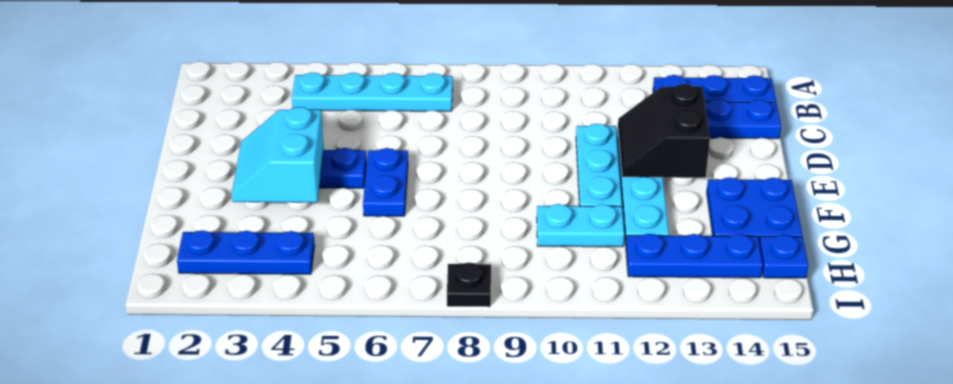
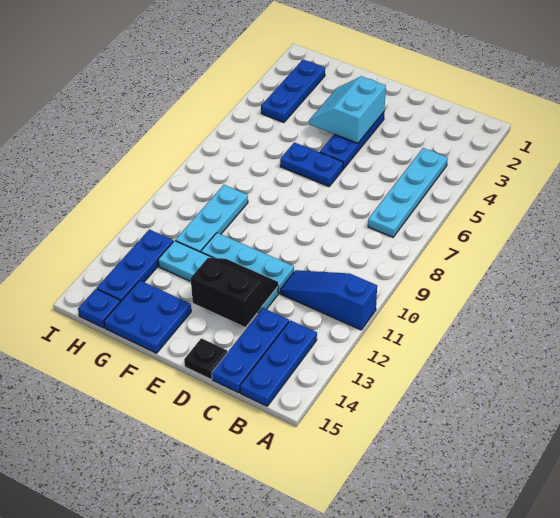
none -> blue 1x3 slope [280,270,377,330]
cyan 2x2 slope [232,107,324,203] -> cyan 2x2 slope turned to [309,76,386,143]
cyan 1x2 plate [537,204,624,247] -> cyan 1x3 plate [175,185,248,252]
black 1x1 plate [447,262,491,307] -> black 1x1 plate moved to [184,338,228,379]

